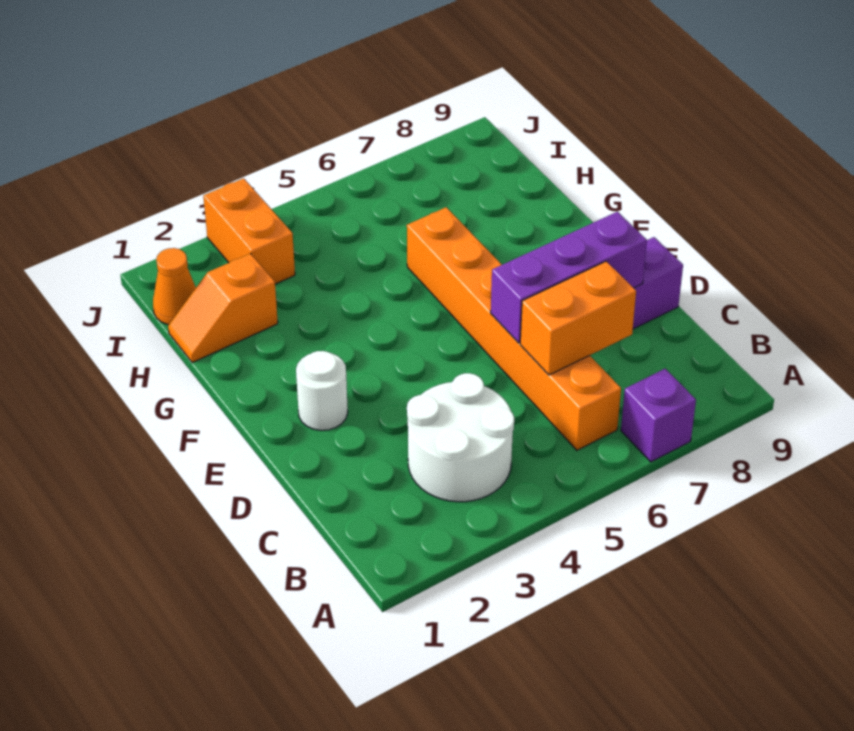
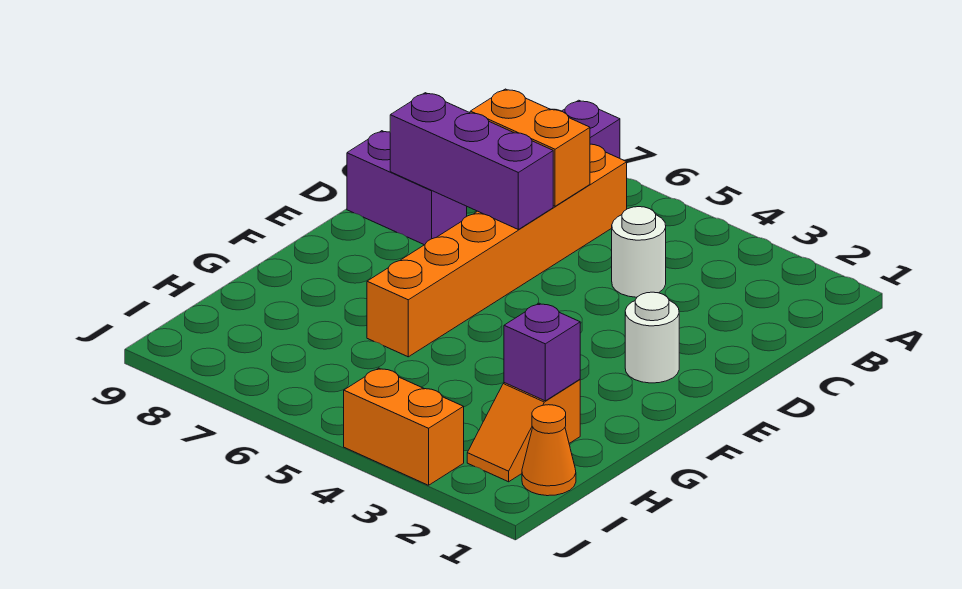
white 2x2 round brick [407,373,514,502] -> white 1x1 round brick [612,207,666,297]
orange 1x2 slope [168,254,278,362] -> orange 1x2 slope turned to [467,379,580,482]
none -> purple 1x1 brick [504,303,580,401]
orange 1x2 brick [203,178,295,284] -> orange 1x2 brick turned to [344,368,464,485]

